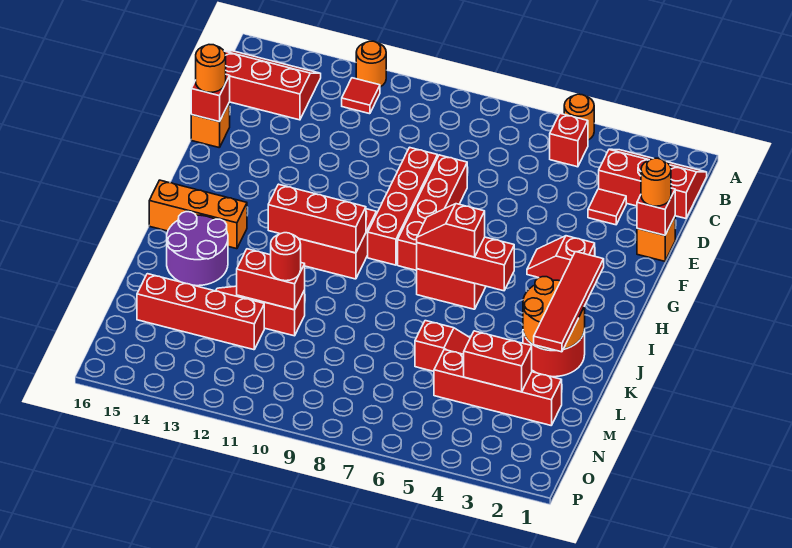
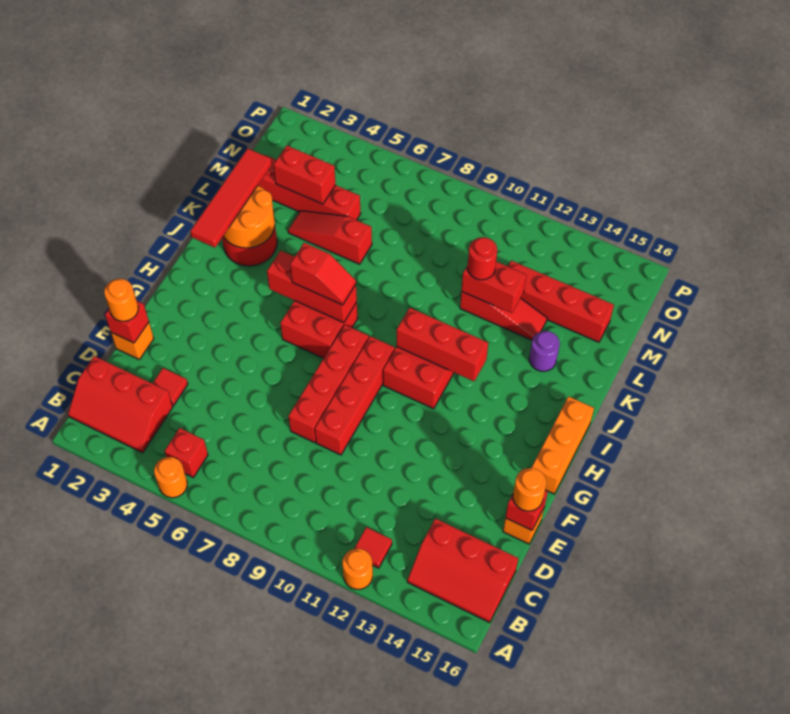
red 1x2 slope [527,236,595,281] -> none
orange 1x3 brick [149,180,247,249] -> orange 1x3 brick turned to [532,397,594,494]
purple 2x2 round brick [167,212,228,286] -> purple 1x1 round brick [529,331,560,371]

